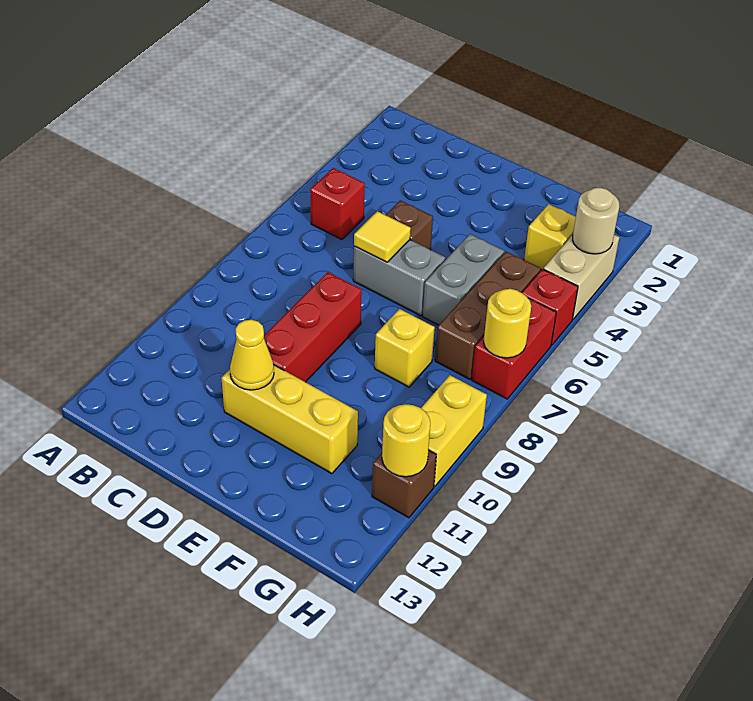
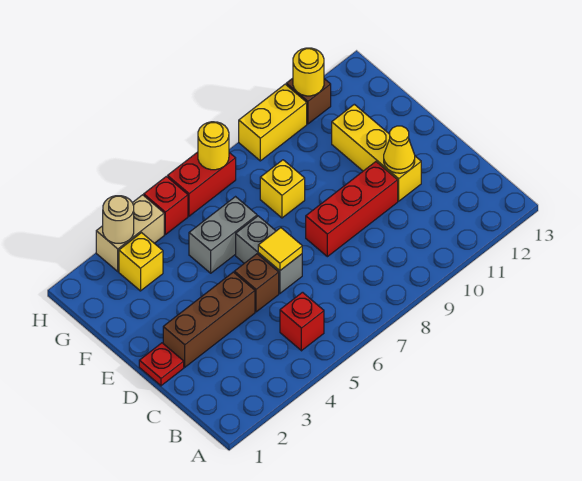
none -> red 1x1 plate [139,343,184,386]
brown 1x3 brick [435,252,541,379] -> brown 1x3 brick moved to [163,272,255,367]

